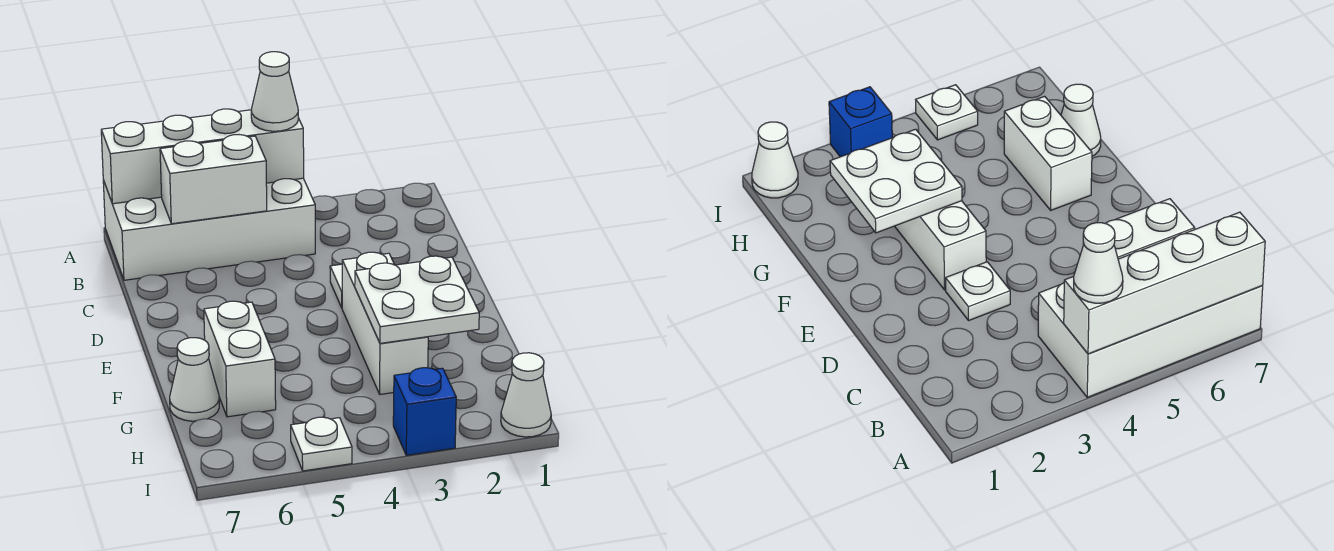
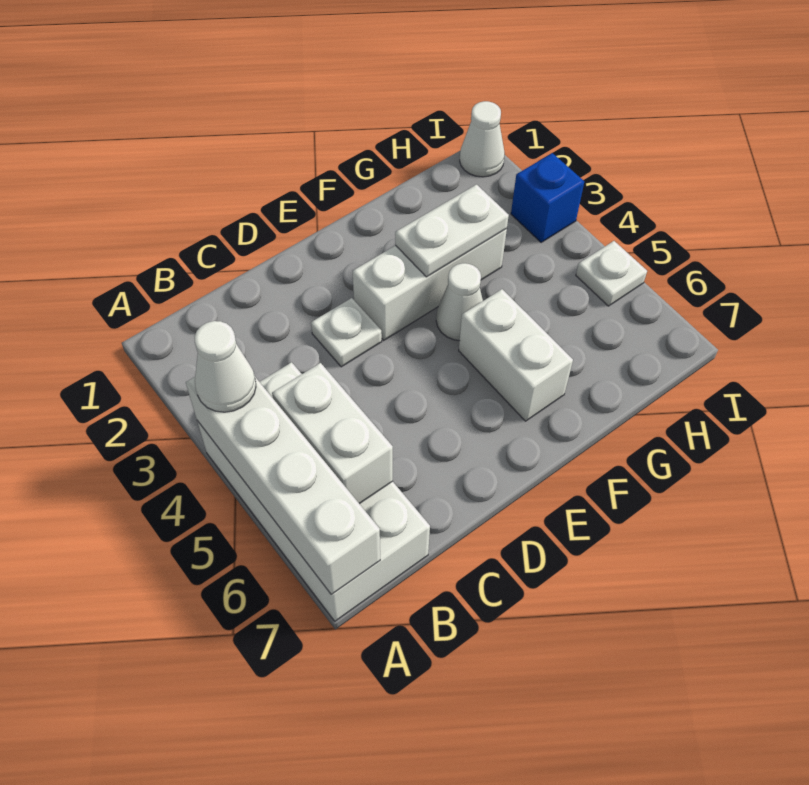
white 2x2 plate [355,256,479,343] -> white 1x2 plate [395,185,509,277]
white 1x2 brick [204,301,276,417] -> white 1x2 brick turned to [459,289,573,421]
white 1x1 cone [170,338,219,421] -> white 1x1 cone moved to [436,263,483,341]

